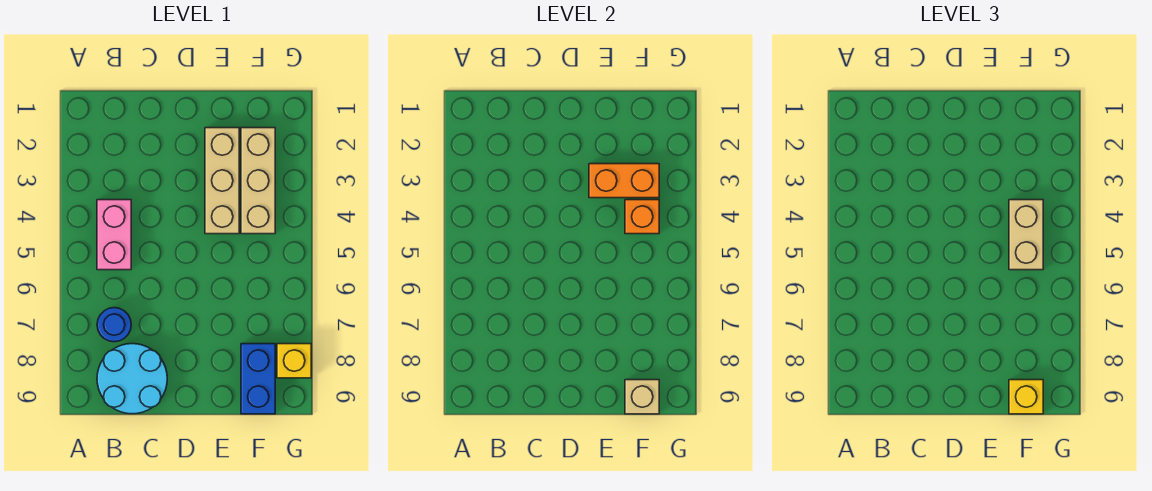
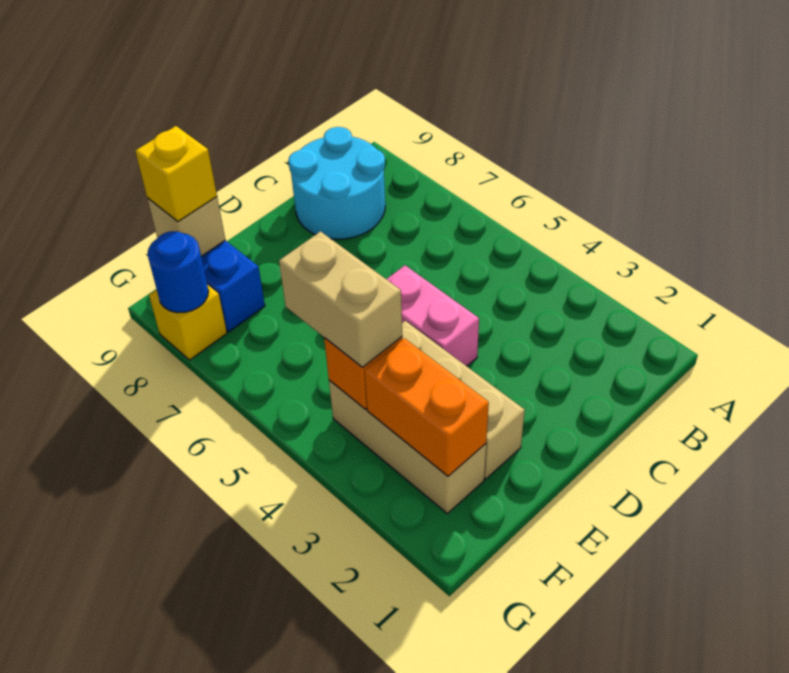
pink 1x2 brick [97,200,131,270] -> pink 1x2 brick moved to [386,266,479,366]
blue 1x1 round brick [97,308,131,342] -> blue 1x1 round brick moved to [147,231,209,313]
orange 1x2 brick [589,164,659,198] -> orange 1x2 brick turned to [365,338,489,476]

